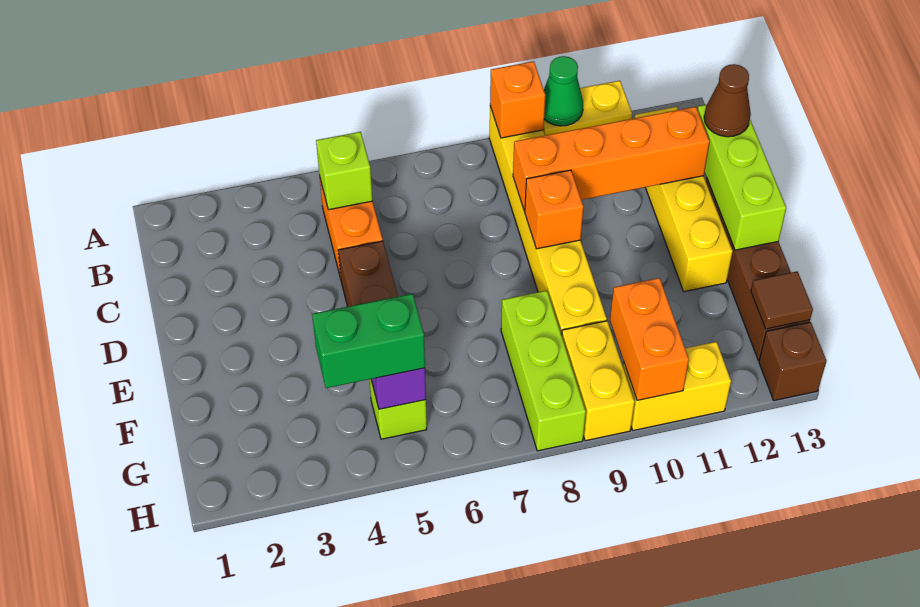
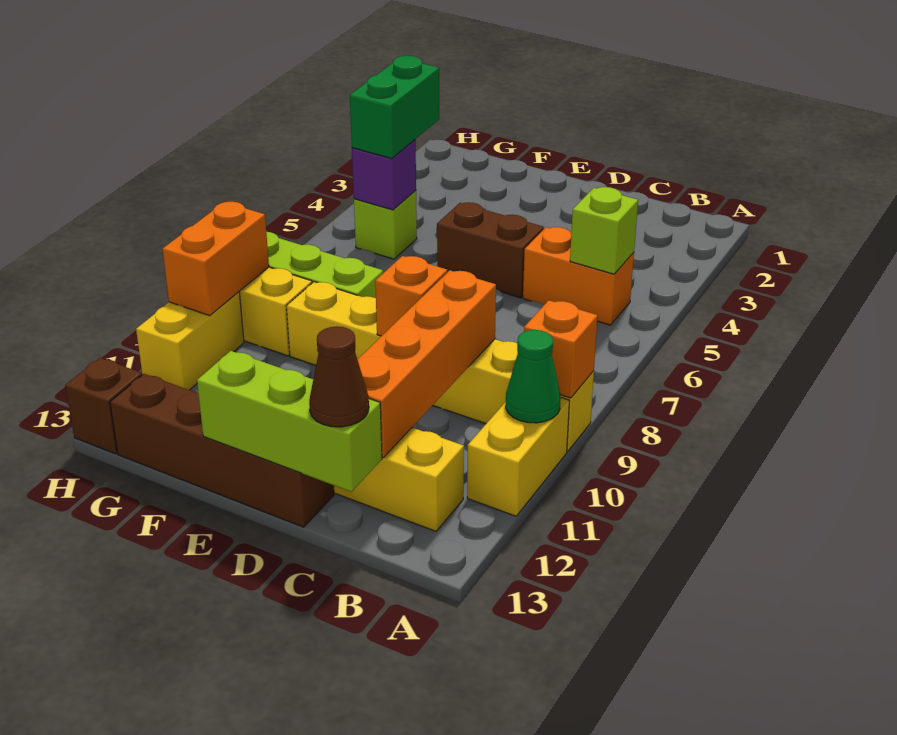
orange 1x2 brick [610,278,689,400] -> orange 1x2 brick turned to [163,202,269,316]
brown 1x1 tile [751,271,813,329] -> none

